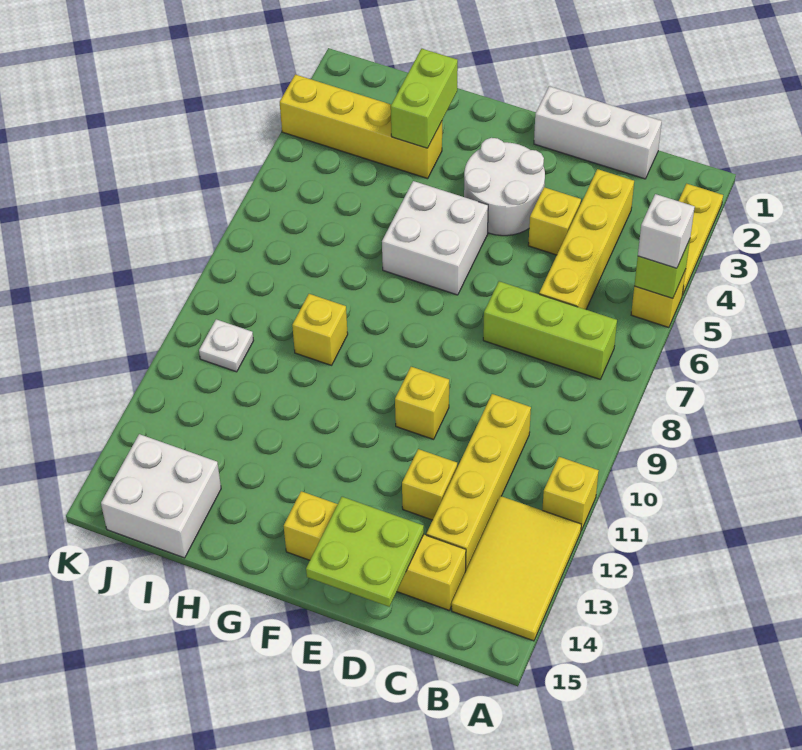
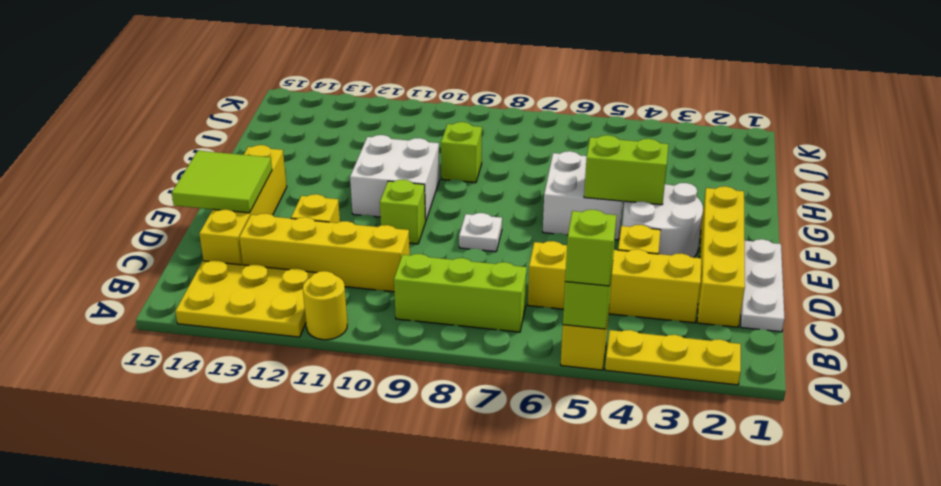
white 1x1 brick [638,194,695,268] -> lime 1x1 brick [565,210,617,286]
yellow 1x1 brick [542,457,599,531] -> yellow 1x1 round brick [303,271,347,340]
yellow 2x3 tile [452,496,581,641] -> yellow 2x3 plate [175,260,316,337]
lime 1x3 brick [483,281,617,379] -> lime 1x3 brick turned to [394,254,527,332]
white 1x3 brick [534,86,662,179] -> white 1x3 plate [741,239,785,332]
lime 2x2 plate [306,497,424,607] -> lime 2x2 tile [172,151,272,213]
yellow 1x1 brick [395,366,449,439] -> lime 1x1 brick [380,180,426,244]
lime 1x2 brick [391,49,458,148] -> lime 1x2 brick moved to [584,135,668,205]
yellow 1x4 brick [280,74,442,179] -> yellow 1x4 brick moved to [697,186,745,327]
yellow 1x1 brick [292,294,348,365] -> lime 1x1 brick [441,122,482,183]
white 2x2 brick [101,434,221,558] -> white 2x2 brick moved to [350,135,440,221]
white 1x1 plate [199,319,254,372] -> white 1x1 plate moved to [459,213,502,252]

